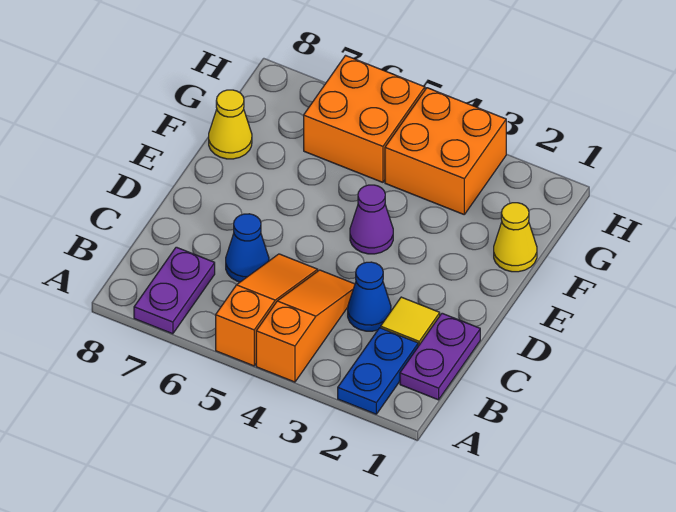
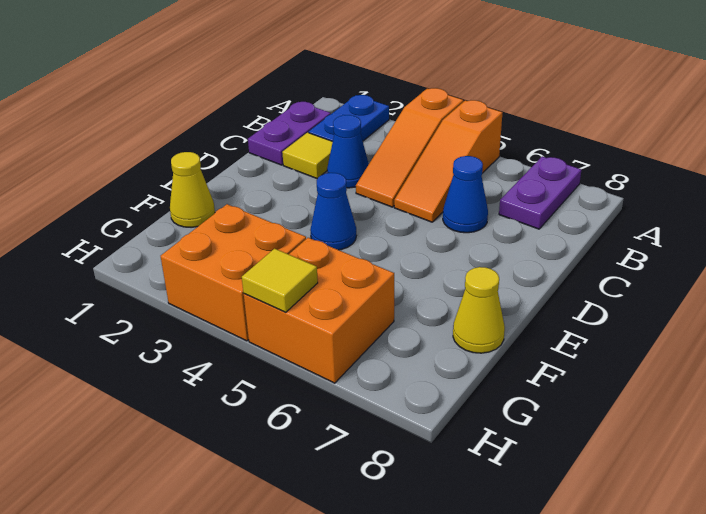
purple 1x1 cone [350,185,393,254] -> blue 1x1 cone [310,173,356,250]
none -> yellow 1x1 tile [242,249,318,312]

